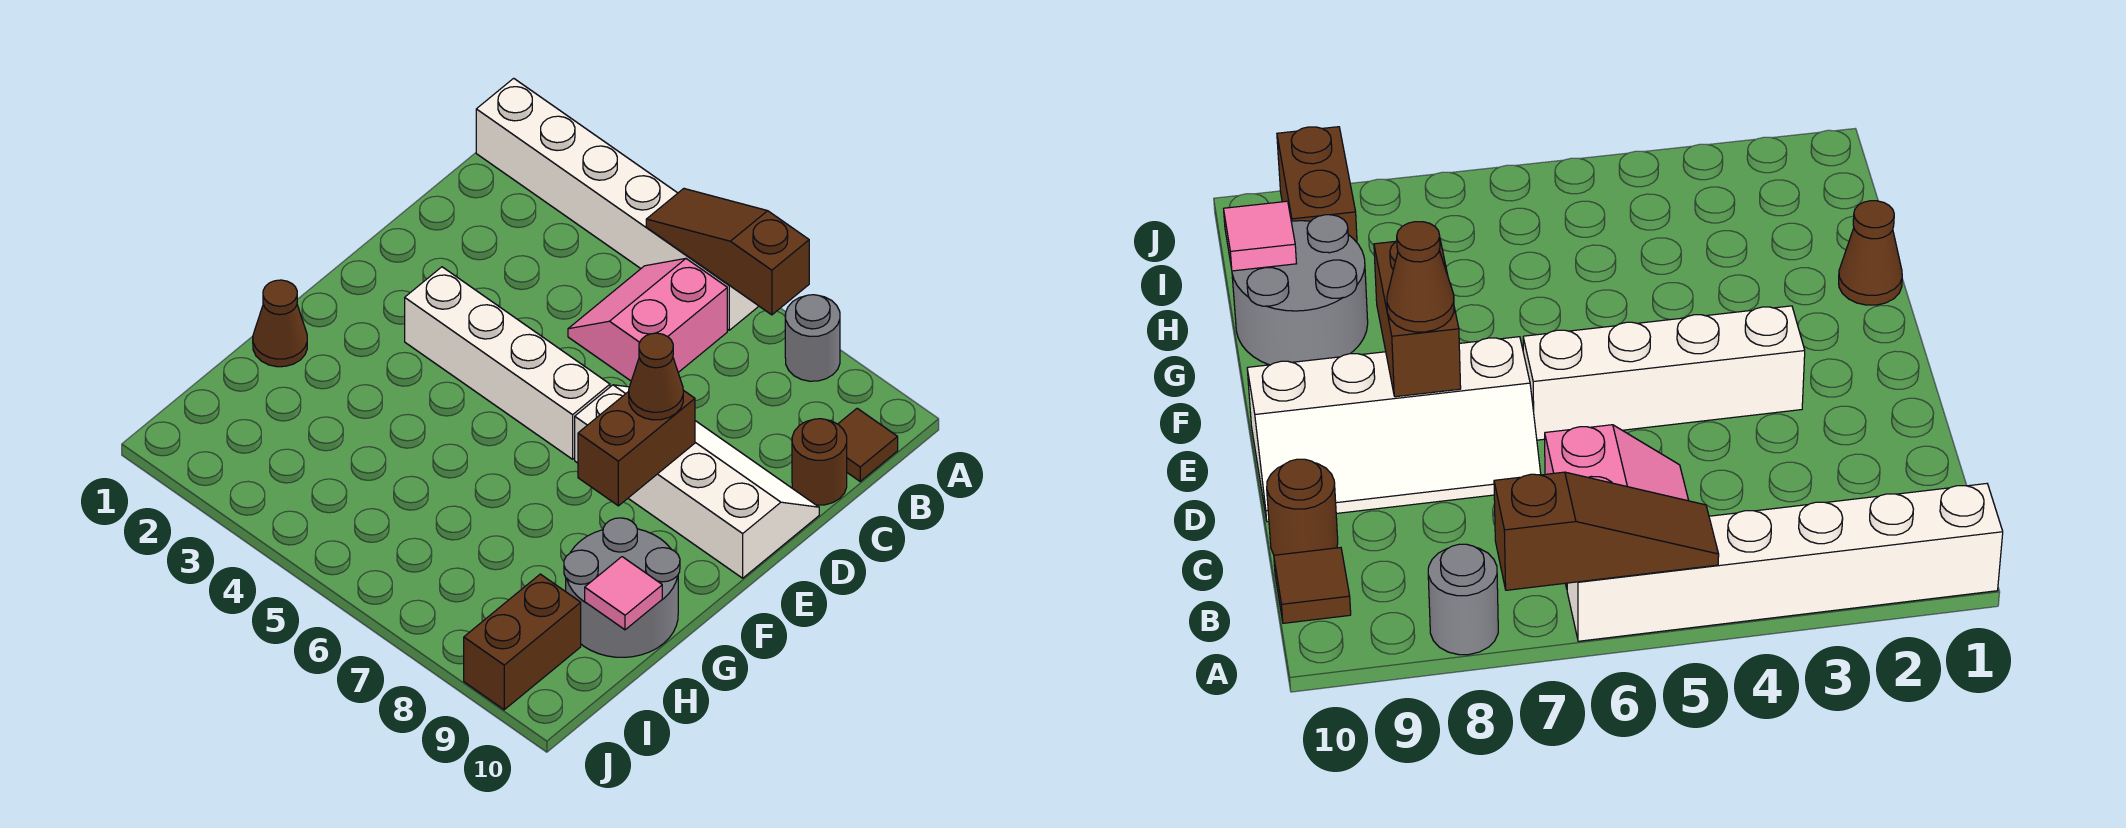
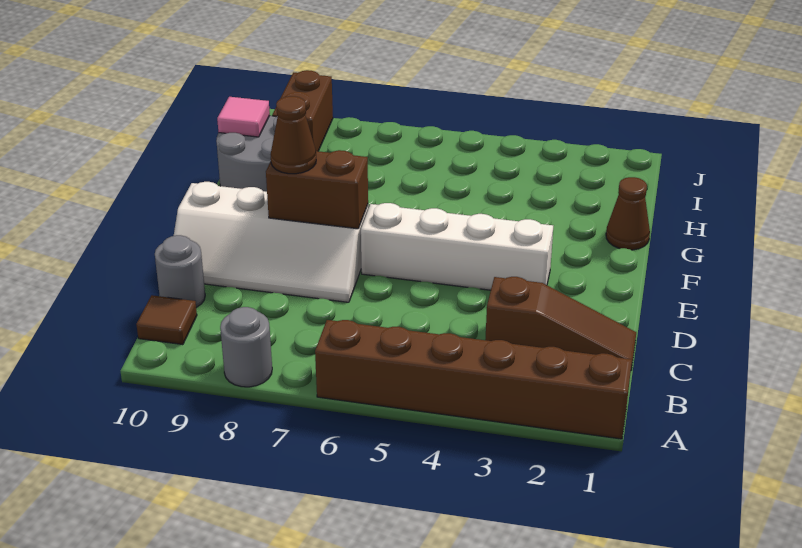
white 1x6 brick [476,78,759,330] -> brown 1x6 brick [315,320,632,439]
brown 1x3 slope [646,189,809,315] -> brown 1x3 slope moved to [485,277,636,370]
pink 2x2 slope [568,259,727,381] -> none
brown 1x1 round brick [792,419,847,505] -> grey 1x1 round brick [155,235,205,308]
brown 1x2 brick [578,390,695,506] -> brown 1x2 brick turned to [266,150,368,229]

